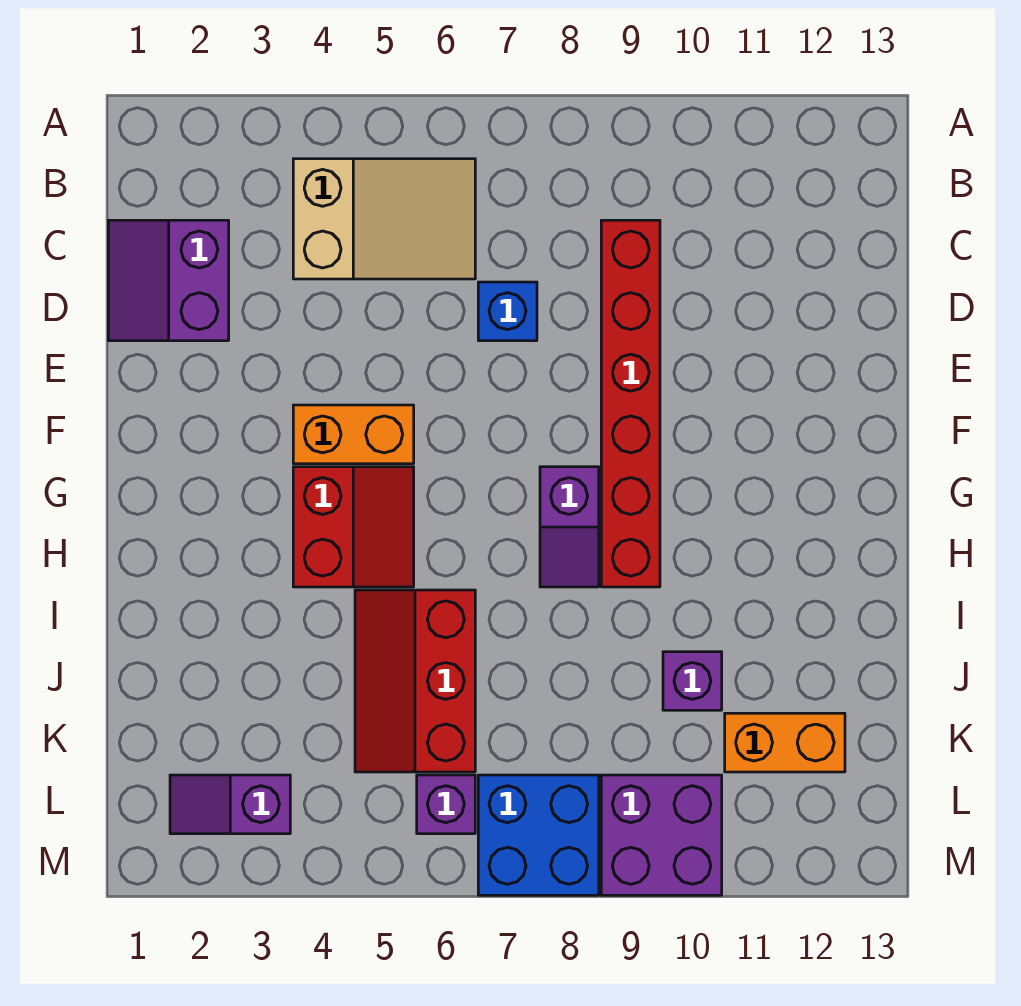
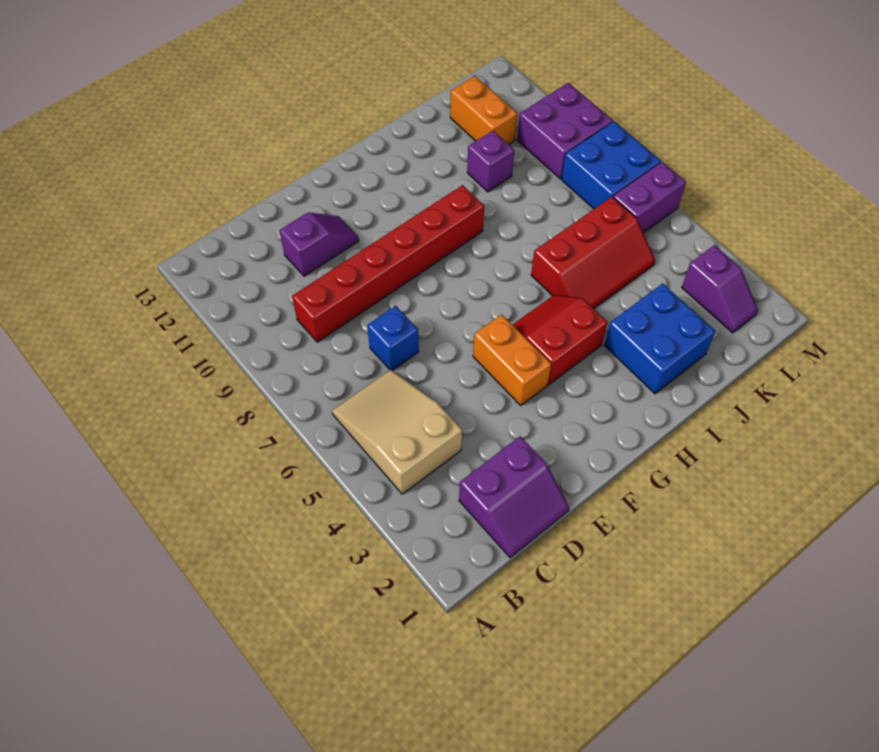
purple 1x2 slope [540,467,599,587] -> purple 1x2 slope moved to [279,212,359,276]
none -> blue 2x2 brick [604,283,715,394]
purple 1x1 brick [417,775,475,834] -> purple 1x2 brick [613,162,686,233]

